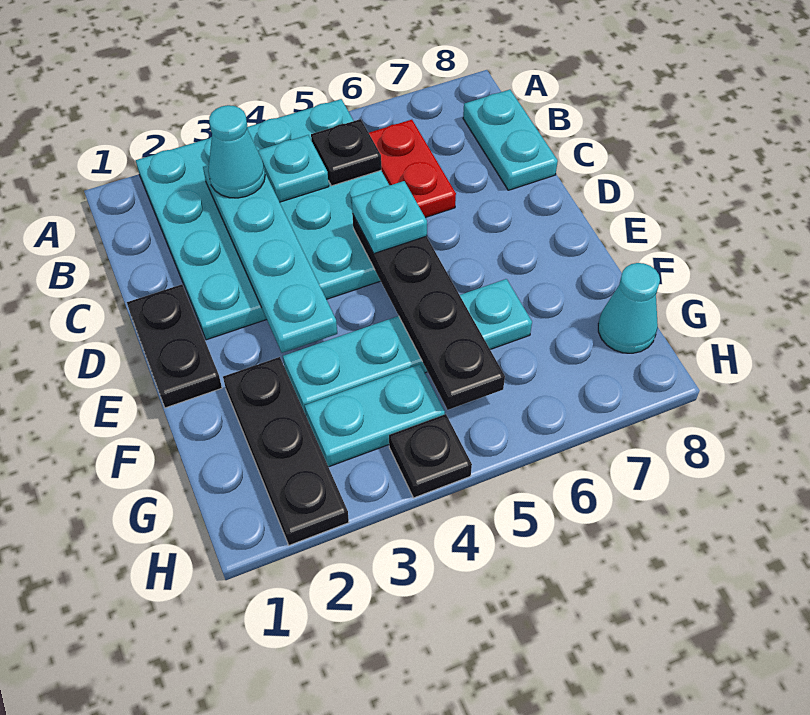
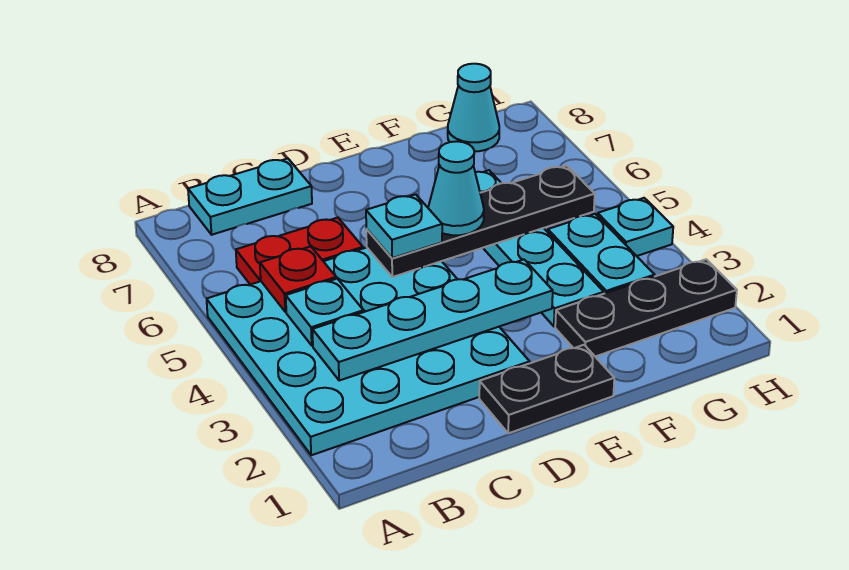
cyan 1x1 cone [208,105,265,198] -> cyan 1x1 cone moved to [428,141,484,235]
black 1x1 plate [311,119,381,186] -> red 1x1 plate [260,246,336,312]
black 1x1 plate [389,414,472,498] -> cyan 1x1 plate [598,198,673,256]

